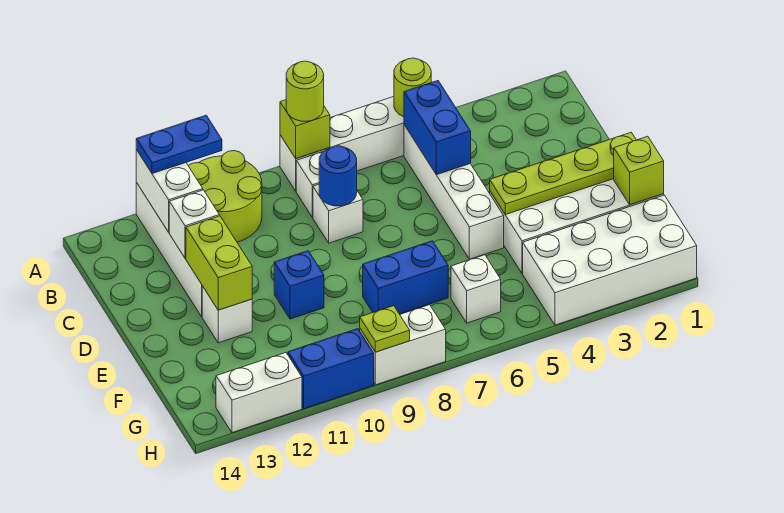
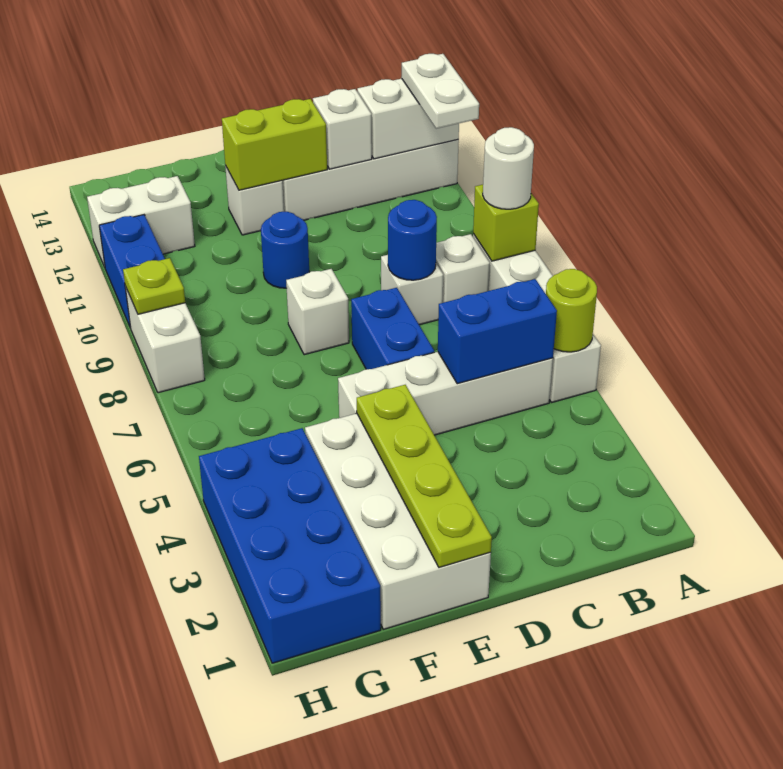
lime 1x1 round brick [286,61,324,121] -> white 1x1 round brick [483,127,534,209]
lime 2x2 round brick [189,151,262,242] -> none
blue 1x2 plate [136,115,222,174] -> white 1x2 plate [401,54,479,129]
blue 1x1 brick [274,251,324,319] -> blue 1x1 round brick [261,212,309,288]
lime 1x1 brick [614,136,664,205] -> none
blue 1x2 brick [363,241,448,314] -> blue 1x2 brick moved to [351,288,434,369]
white 2x4 brick [523,195,697,325] -> blue 2x4 brick [199,428,381,663]
white 1x1 brick [451,255,501,323] -> white 1x1 brick moved to [286,269,349,355]
white 1x2 brick [216,353,302,433] -> white 1x2 brick turned to [87,176,195,267]

